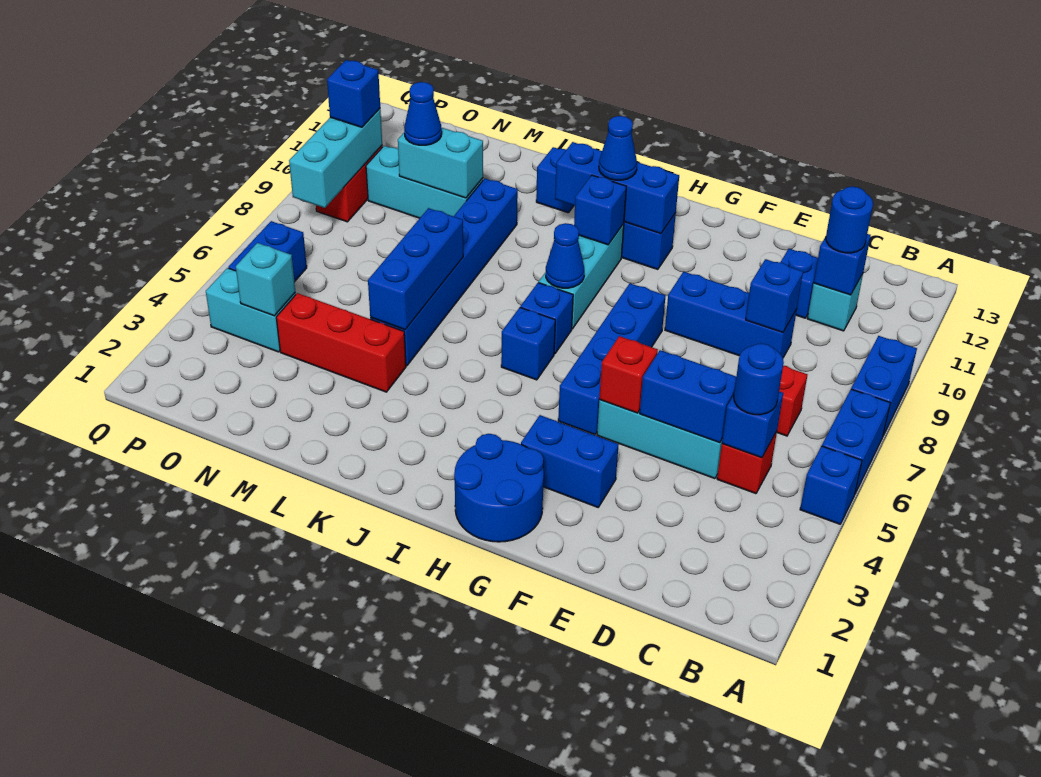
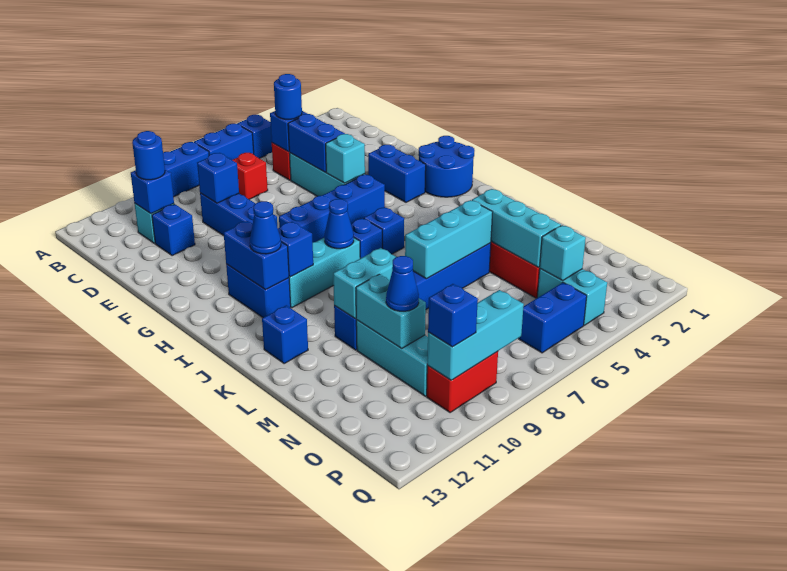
red 1x1 brick [599,336,658,413] -> cyan 1x1 brick [326,134,365,183]
blue 1x3 brick [555,142,679,234] -> blue 1x2 brick [224,221,289,290]
none -> cyan 1x3 brick [472,189,561,267]
blue 1x3 brick [368,208,463,330] -> cyan 1x3 brick [405,200,493,279]
none -> cyan 1x2 brick [333,248,396,319]

